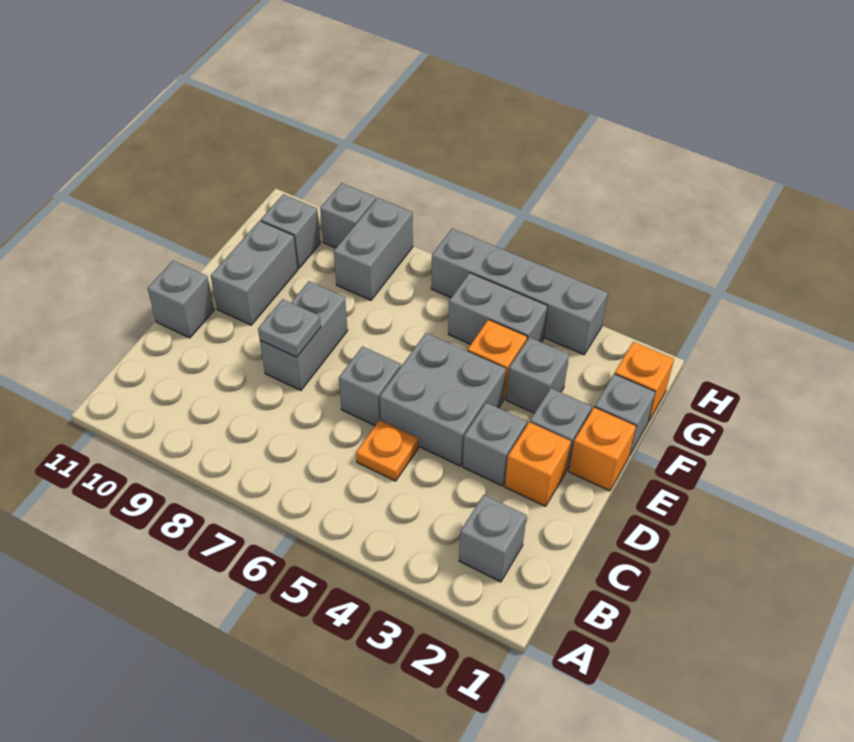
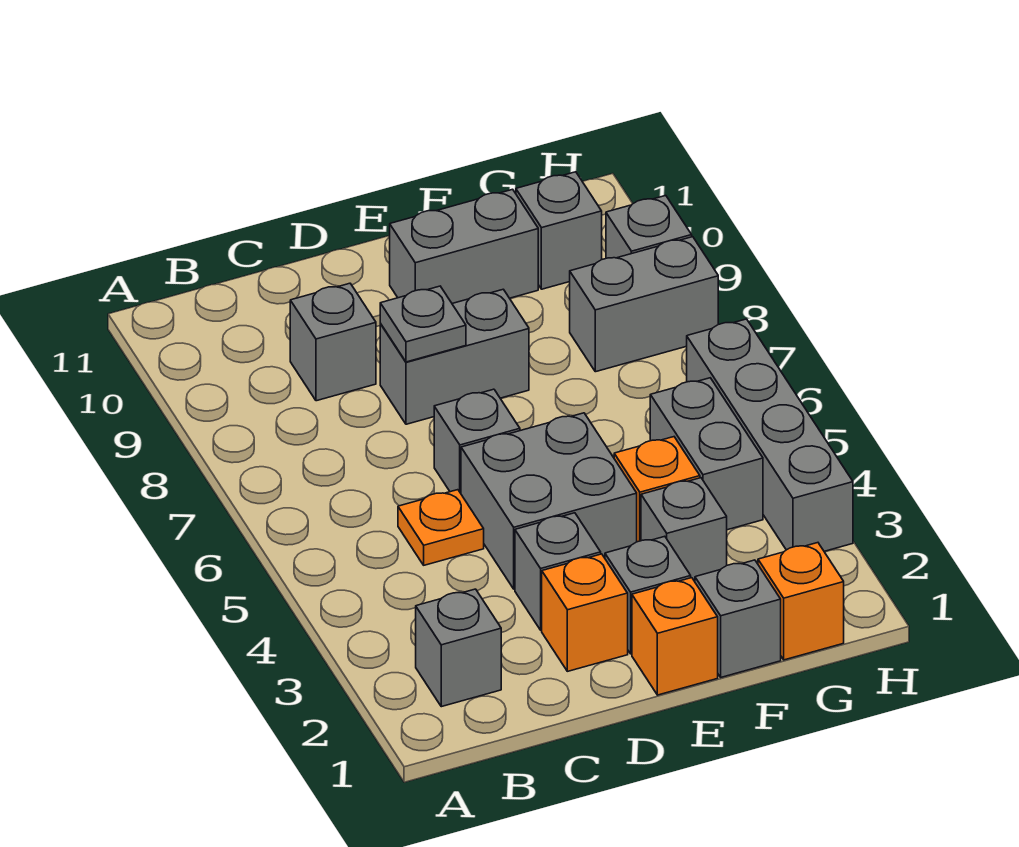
grey 1x1 brick [147,261,214,338] -> grey 1x1 brick moved to [290,283,376,401]

